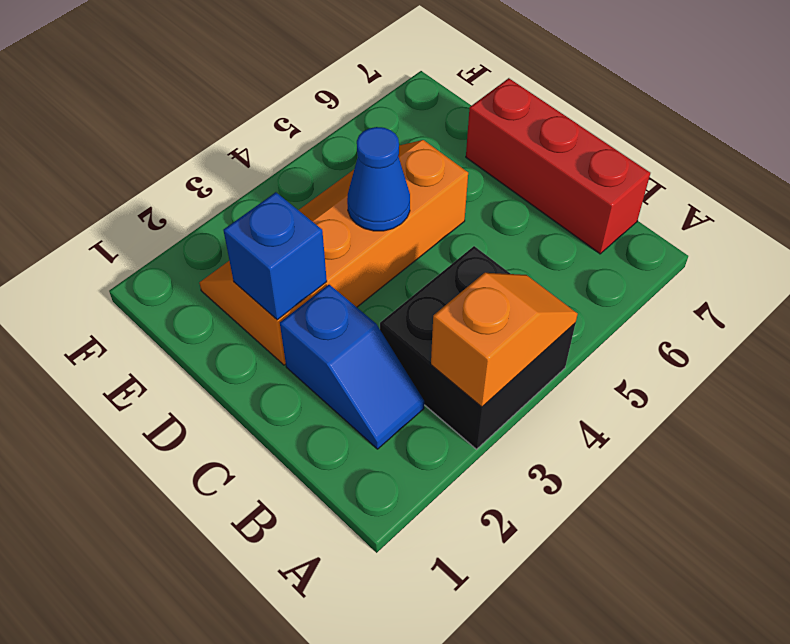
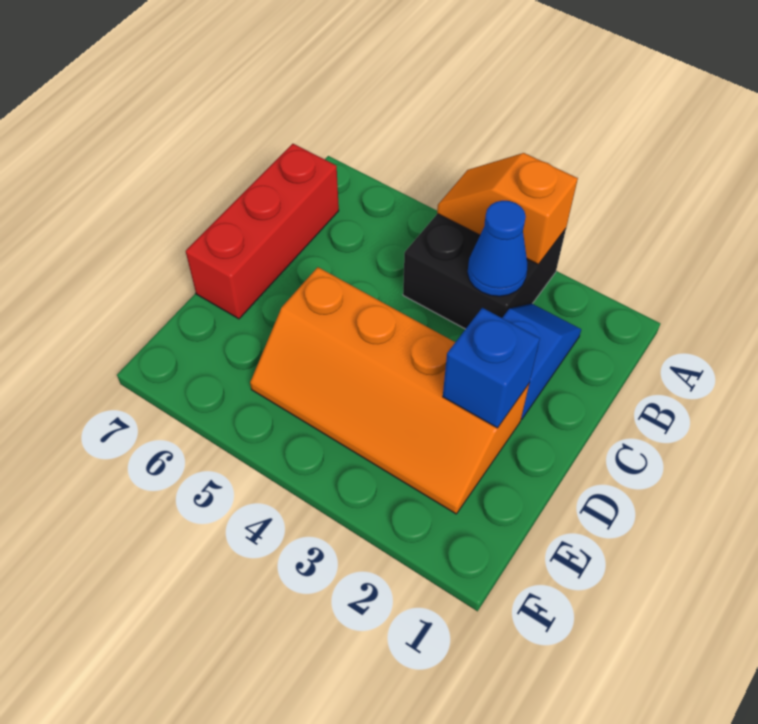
blue 1x1 cone [347,127,410,231] -> blue 1x1 cone moved to [467,201,528,296]

